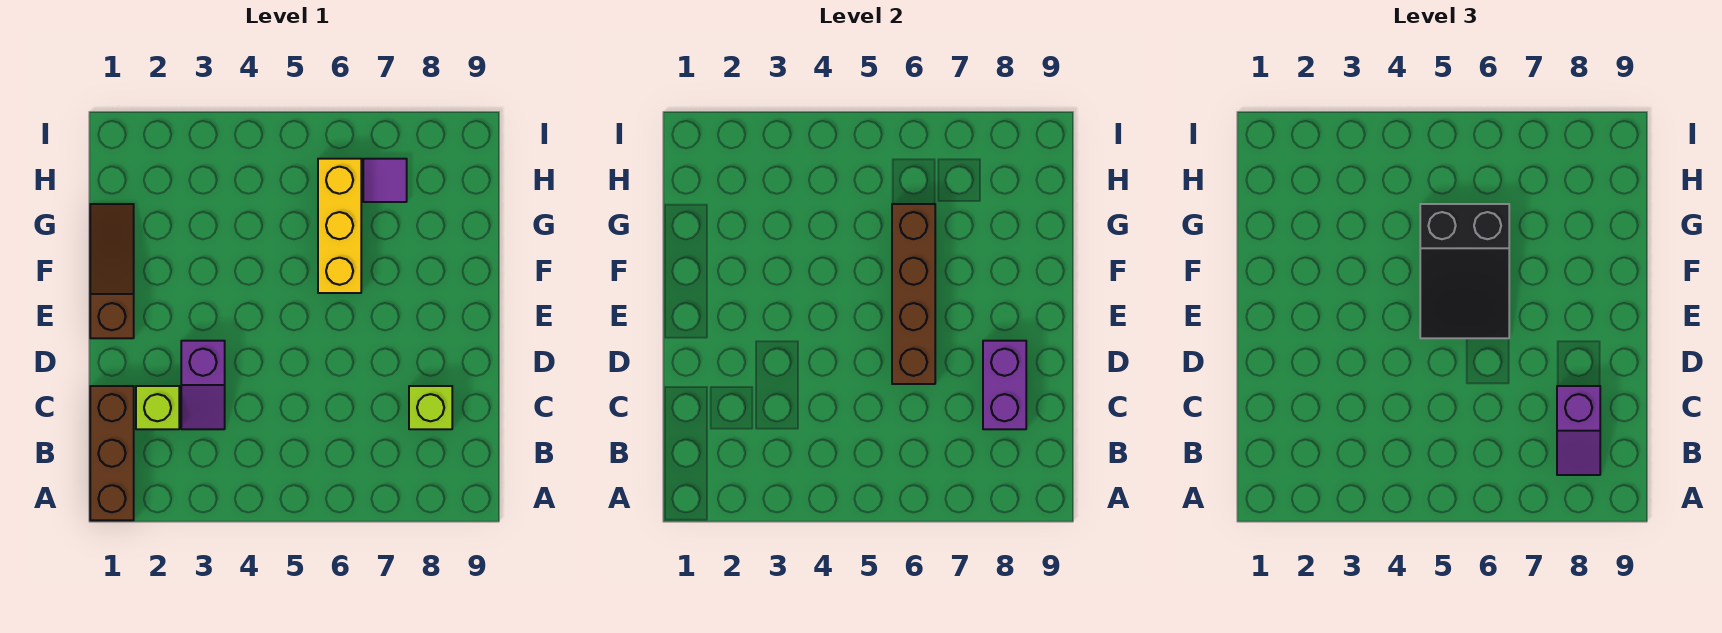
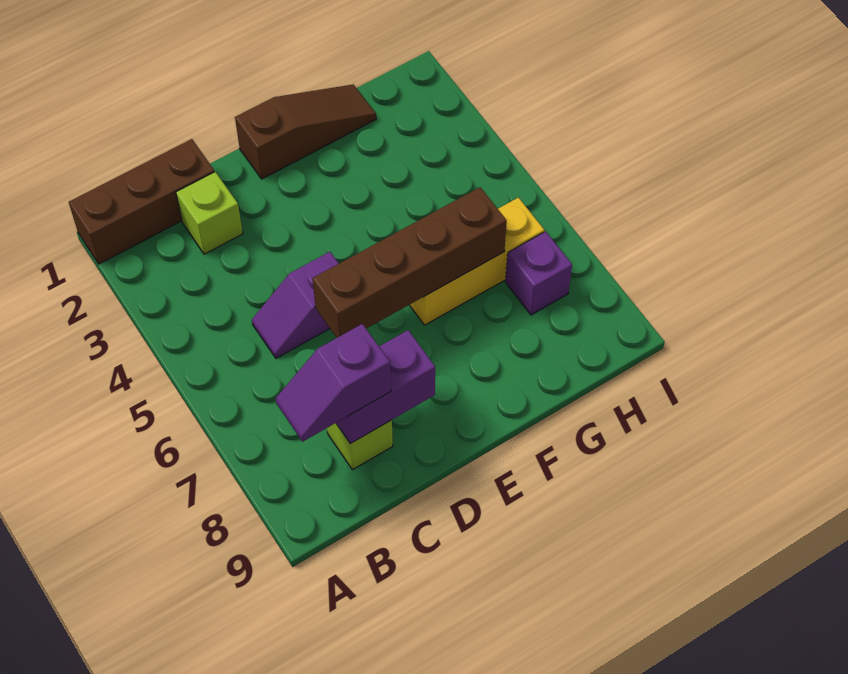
purple 1x2 slope [181,341,225,429] -> purple 1x2 slope moved to [252,252,339,358]
black 2x3 slope [1420,204,1509,338] -> none
purple 1x1 tile [363,159,407,202] -> purple 1x1 brick [505,232,572,315]

